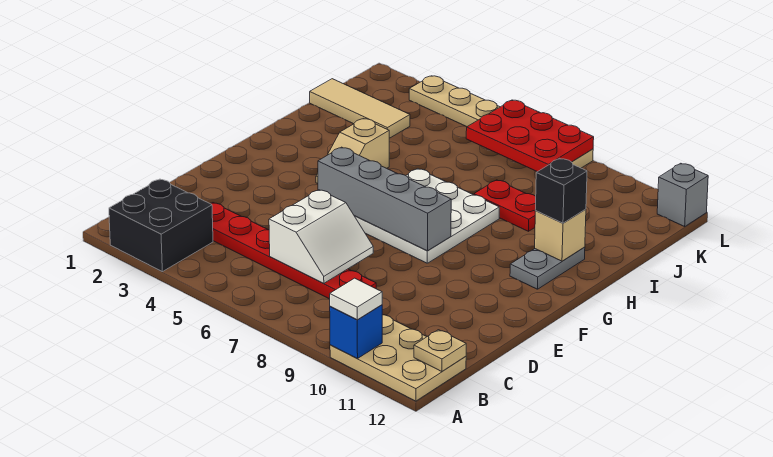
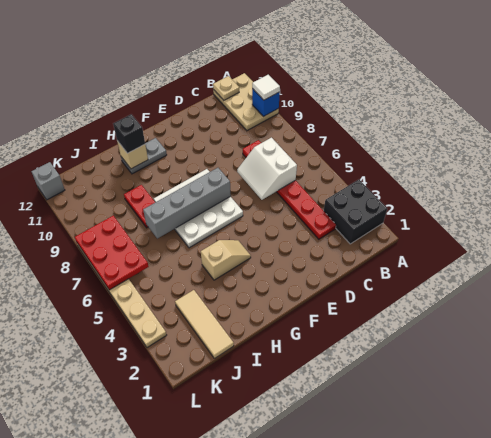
white 2x2 slope [269,190,373,284] -> white 2x2 slope turned to [237,138,297,200]
grey 1x4 brick [318,147,451,251] -> grey 1x4 brick turned to [143,168,231,239]

